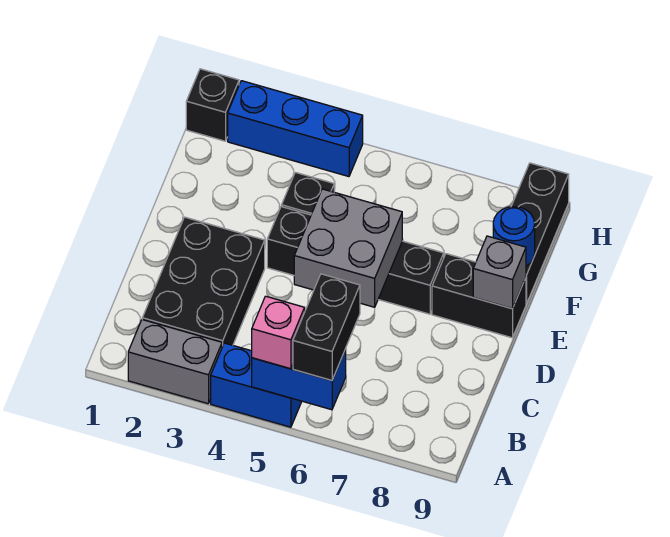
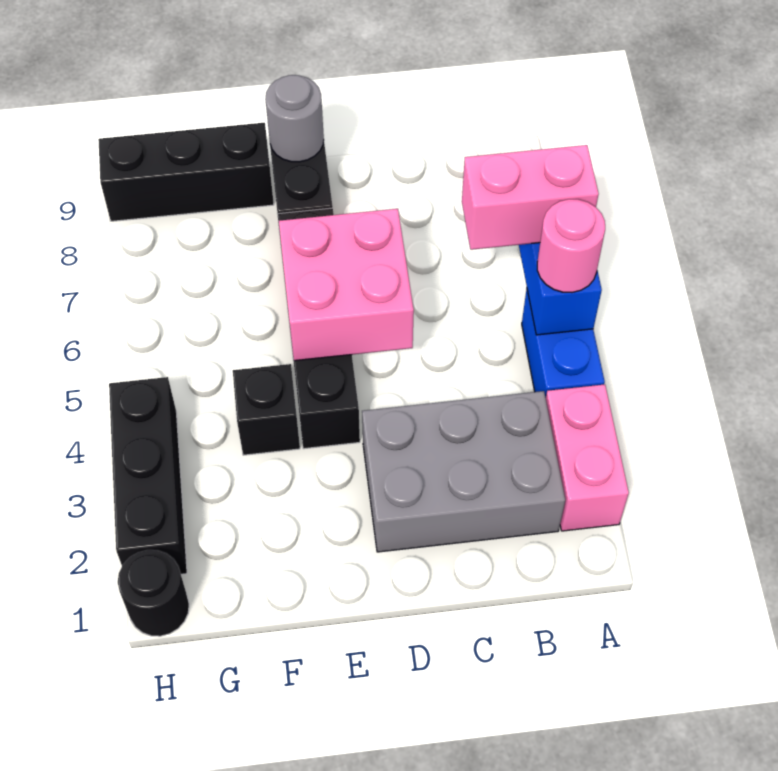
grey 1x2 brick [128,320,222,404] -> pink 1x2 brick [546,384,629,531]
pink 1x1 brick [252,296,305,369] -> pink 1x1 round brick [537,199,605,292]
black 1x2 brick [293,274,360,380] -> pink 1x2 brick [462,145,599,250]
black 2x3 brick [142,217,265,347] -> grey 2x3 brick [362,391,565,552]
grey 2x2 brick [294,189,402,307] -> pink 2x2 brick [278,209,414,361]
grey 1x1 brick [473,236,526,309] -> grey 1x1 round brick [265,75,324,162]
blue 1x1 round brick [493,207,535,266] -> none
black 1x1 brick [186,69,239,141] -> black 1x1 round brick [118,550,189,636]
blue 1x3 brick [228,81,363,177] -> black 1x3 brick [109,377,187,574]

